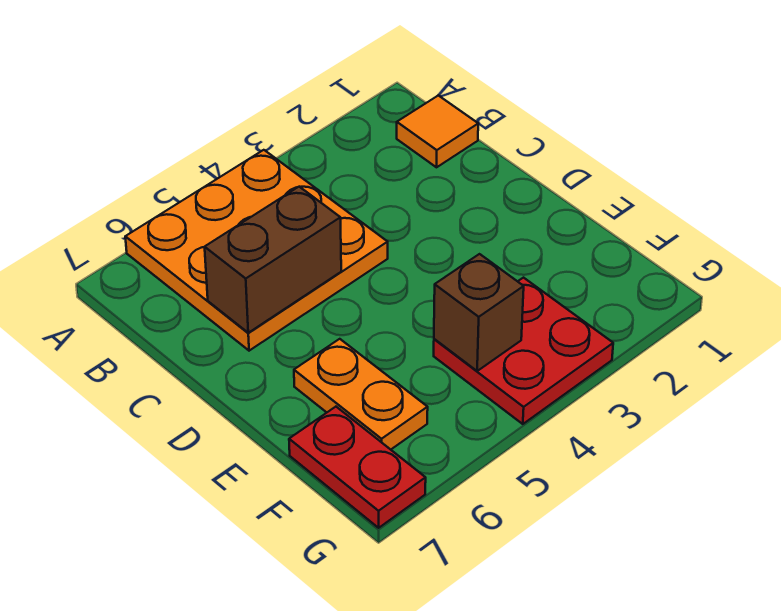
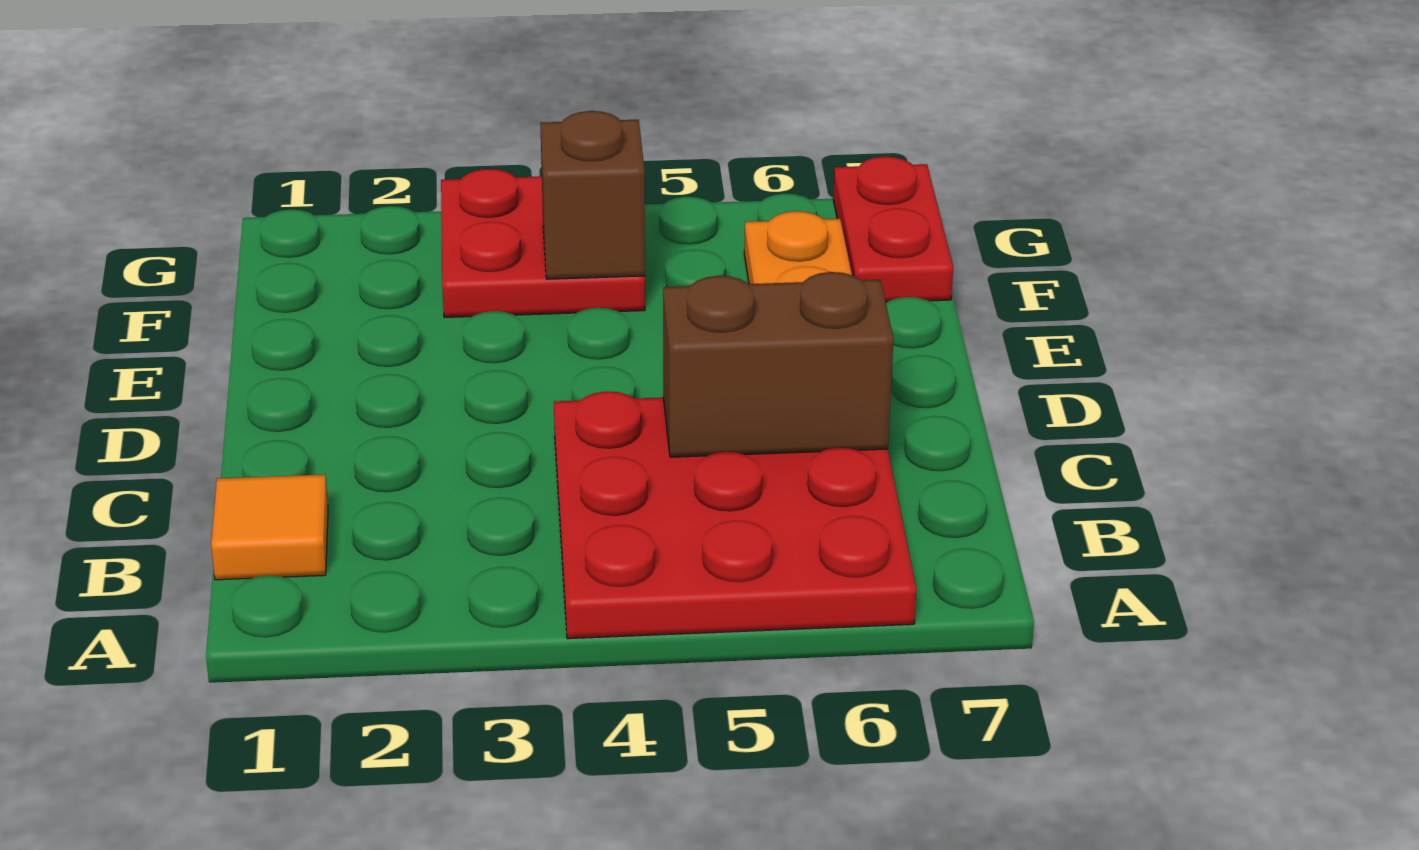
orange 3x3 plate [125,150,388,351] -> red 3x3 plate [554,391,916,639]

